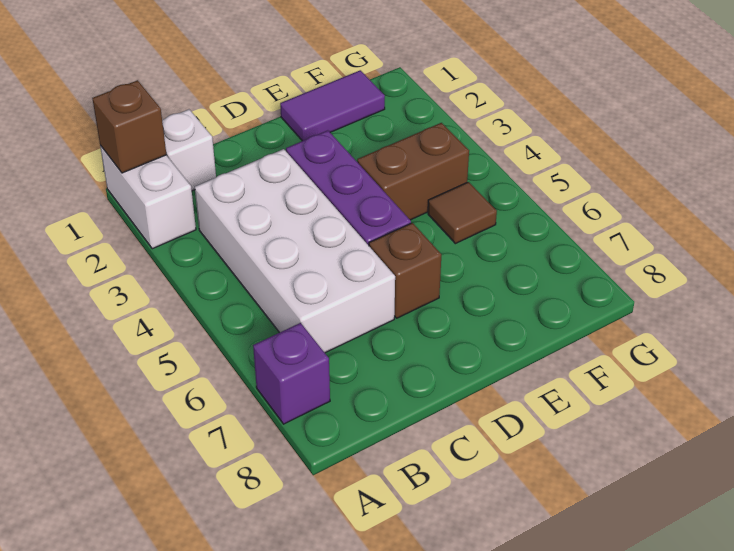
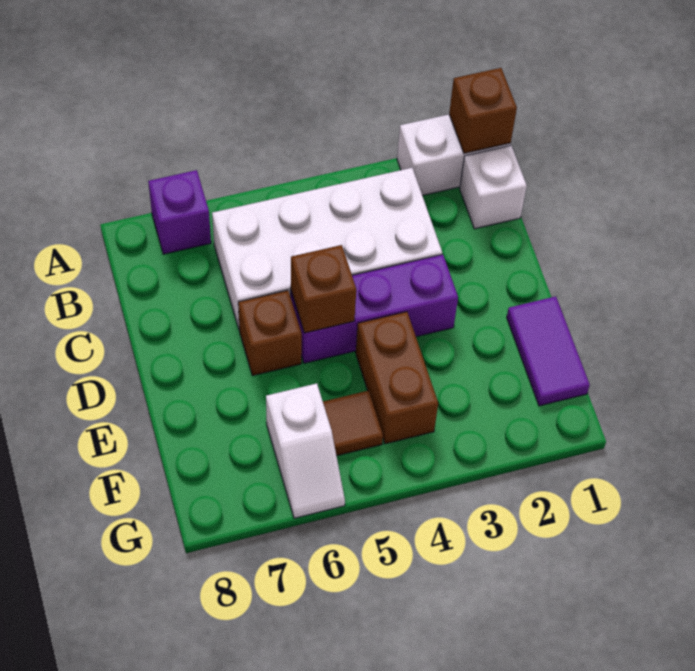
none -> brown 1x1 brick [291,245,356,333]
none -> white 1x2 slope [266,383,345,518]

